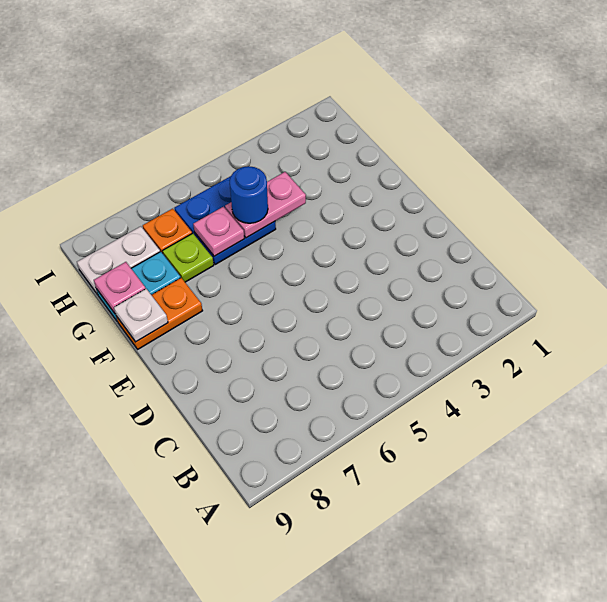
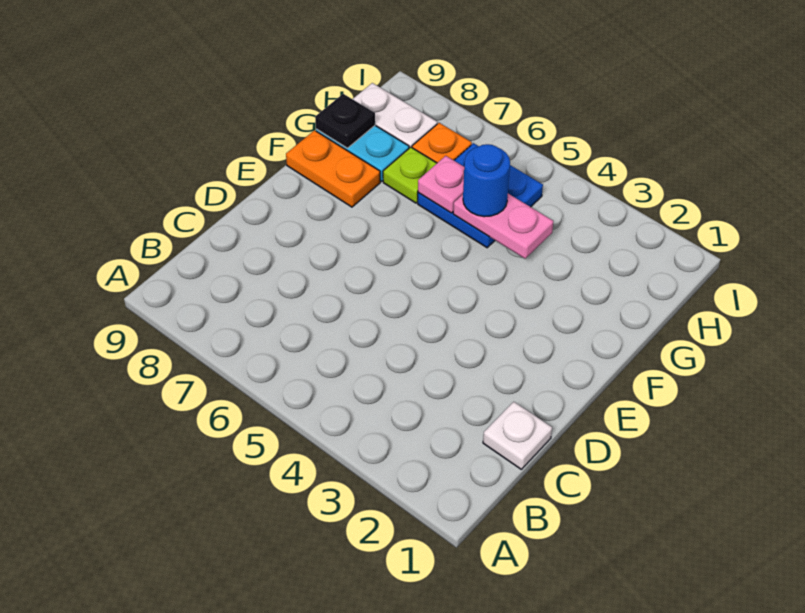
white 1x1 plate [114,289,168,342] -> white 1x1 plate moved to [483,402,552,469]
pink 1x1 plate [94,262,146,314] -> black 1x1 plate [315,94,375,148]

